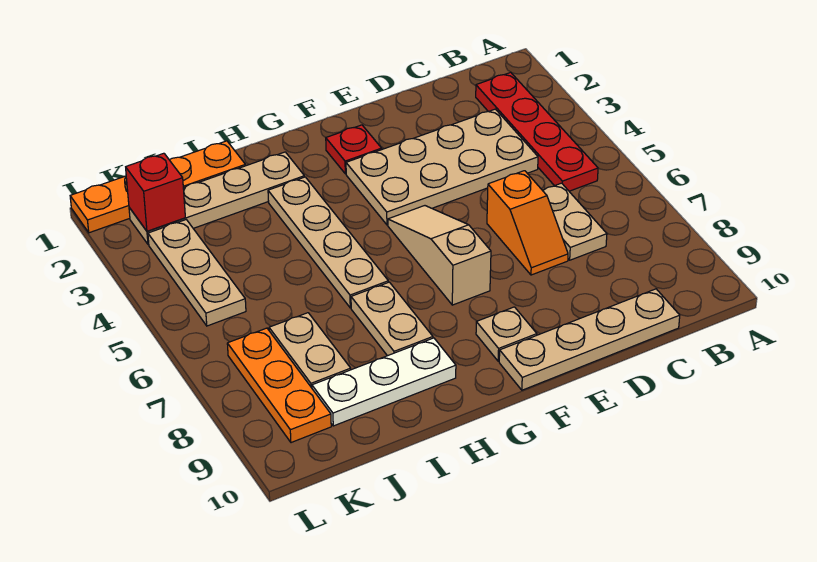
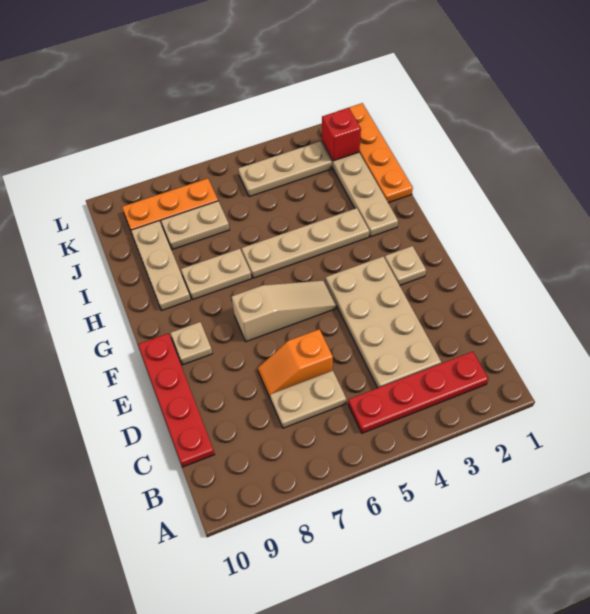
tan 1x4 plate [499,289,680,390] -> red 1x4 plate [138,333,215,467]
red 1x1 plate [326,125,382,174] -> tan 1x1 plate [385,246,426,285]
white 1x3 plate [312,338,456,426] -> tan 1x3 plate [131,221,191,311]

